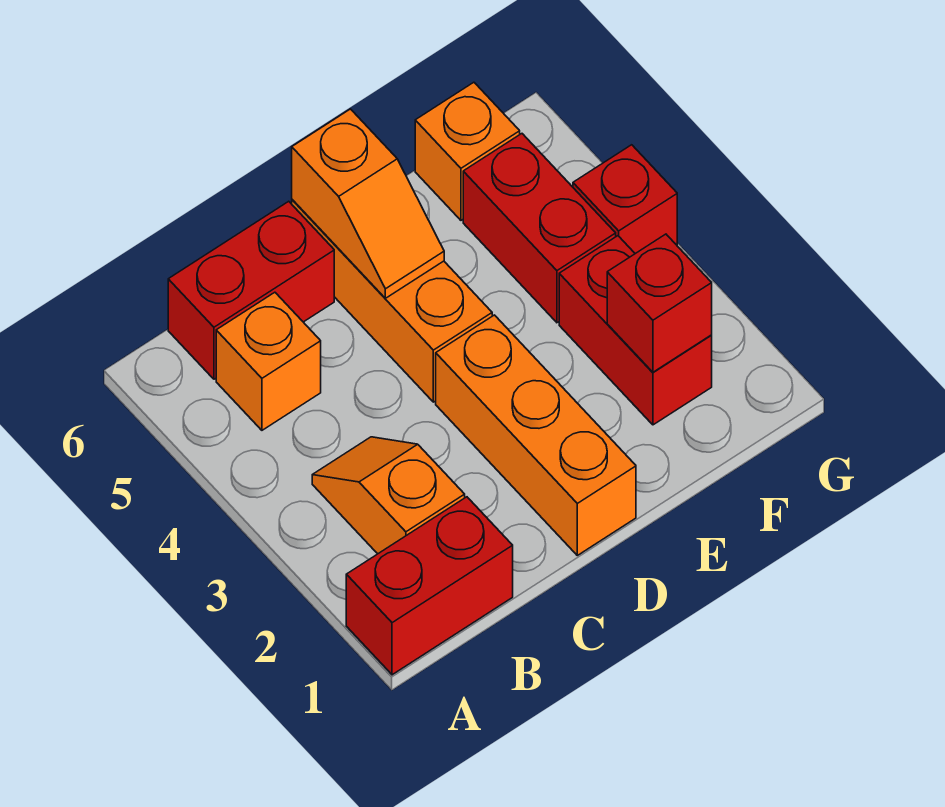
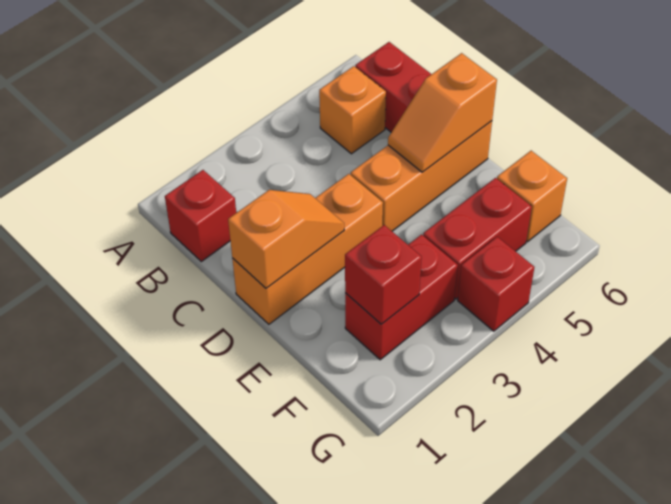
red 1x2 brick [346,497,513,675] -> red 1x1 brick [165,170,236,261]
orange 1x2 slope [312,437,465,554] -> orange 1x2 slope moved to [228,190,344,288]

